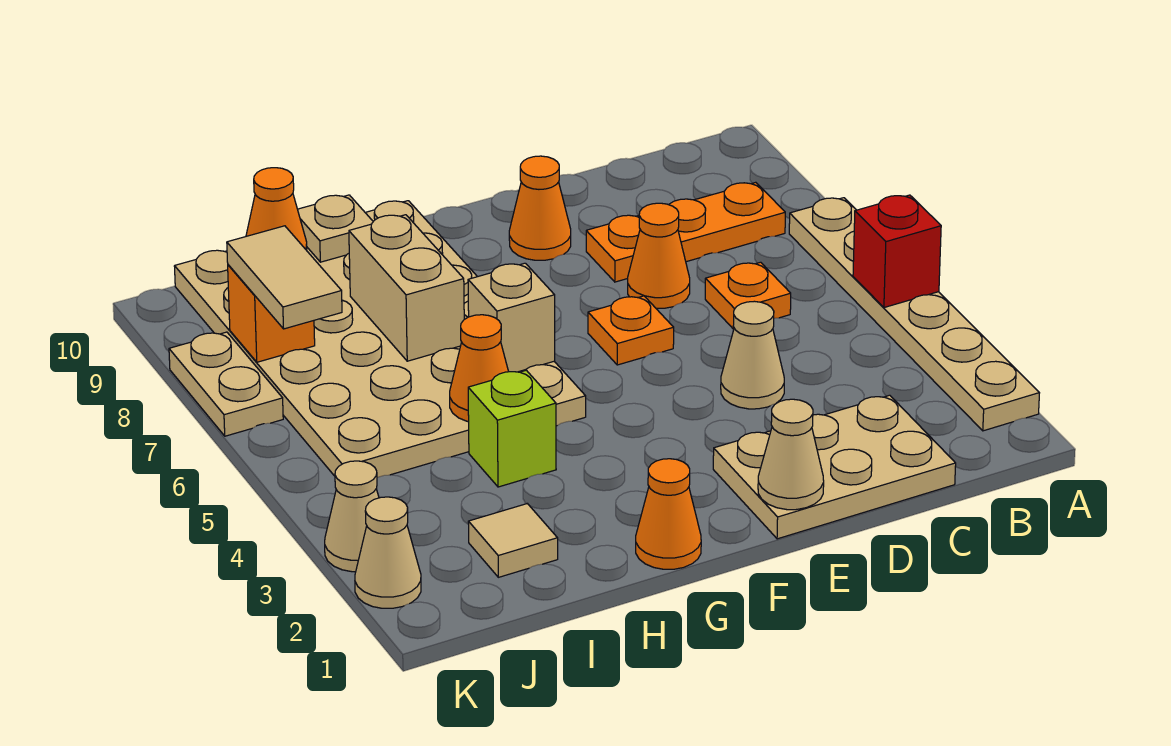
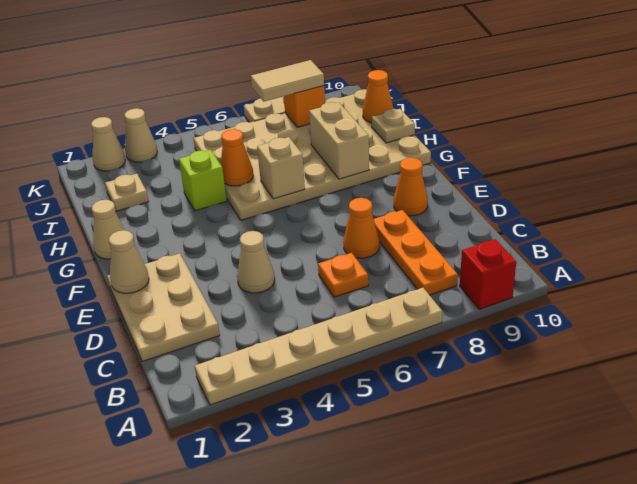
red 1x1 brick [853,195,941,308] -> red 1x1 brick moved to [460,239,516,309]
orange 1x1 plate [588,296,674,365] -> none
orange 1x1 cone [636,459,701,569] -> tan 1x1 cone [92,200,124,259]
tan 1x2 brick [349,215,464,361] -> tan 1x2 brick turned to [309,102,369,179]
tan 1x1 tile [468,504,558,577] -> tan 1x1 plate [105,174,149,211]

